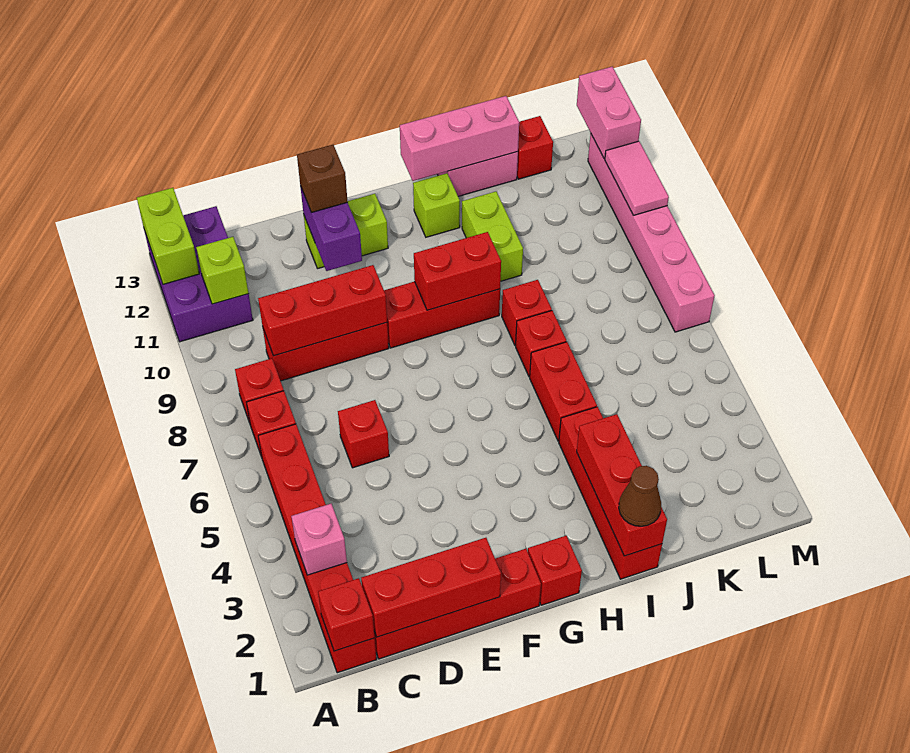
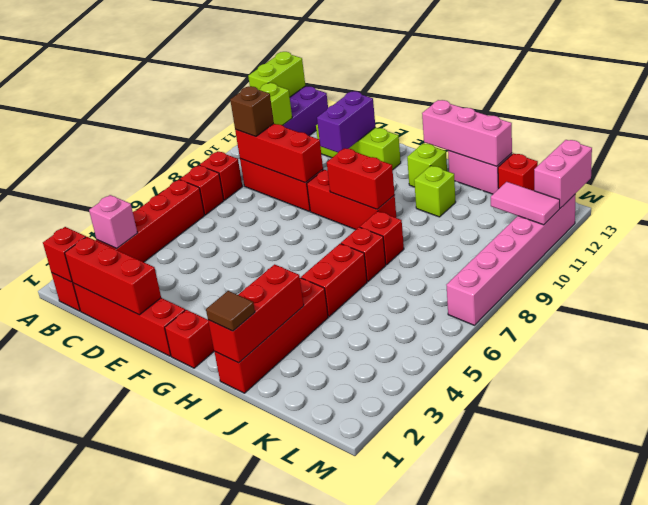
red 1x1 brick [338,400,389,468] -> none
lime 1x2 brick [304,194,388,269] -> lime 1x3 brick [316,124,401,169]
brown 1x1 brick [297,145,348,213] -> brown 1x1 brick moved to [230,86,274,137]
brown 1x1 cone [619,466,661,526] -> brown 1x1 tile [206,291,255,331]
lime 1x2 brick [462,191,523,281] -> lime 1x1 brick [414,166,456,217]
pink 1x2 tile [605,141,669,215] -> pink 1x2 tile turned to [491,182,560,225]

